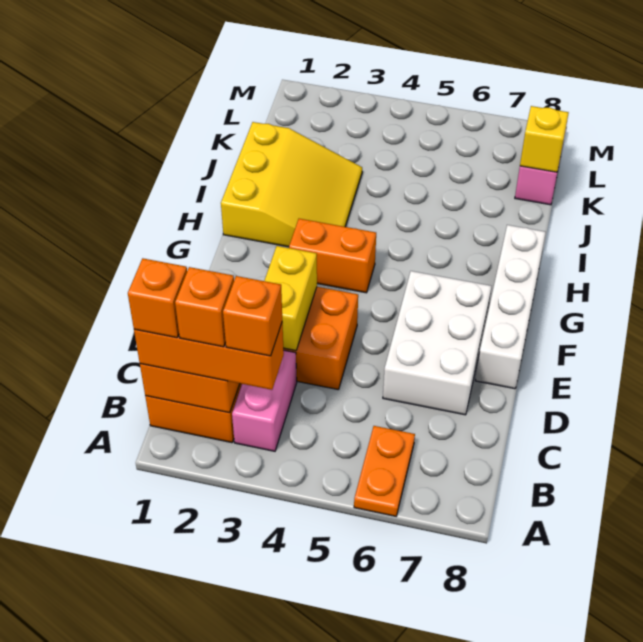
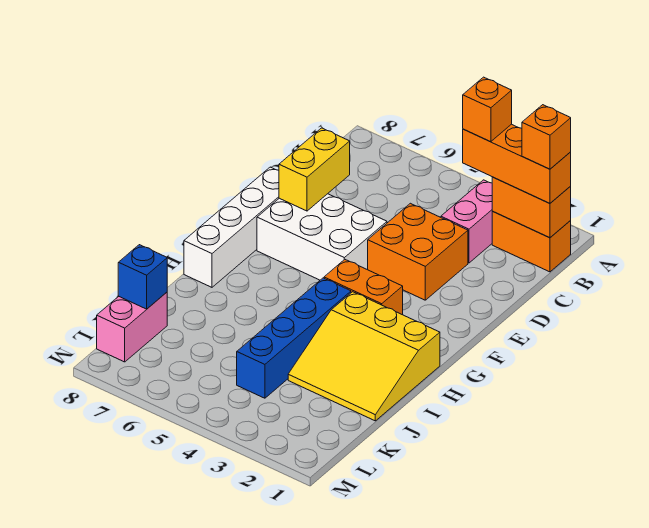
orange 1x2 plate [354,426,415,516] -> none
orange 1x1 brick [175,267,234,347] -> none
yellow 1x2 brick [264,246,317,351] -> yellow 1x2 brick moved to [279,128,350,211]
white 2x3 brick [383,271,492,415] -> white 2x3 brick turned to [257,194,387,280]
yellow 3x3 slope [221,122,362,247] -> yellow 3x3 slope turned to [288,292,440,421]
none -> blue 1x4 brick [237,278,351,398]
yellow 1x1 brick [520,106,569,172] -> blue 1x1 brick [118,245,167,309]

